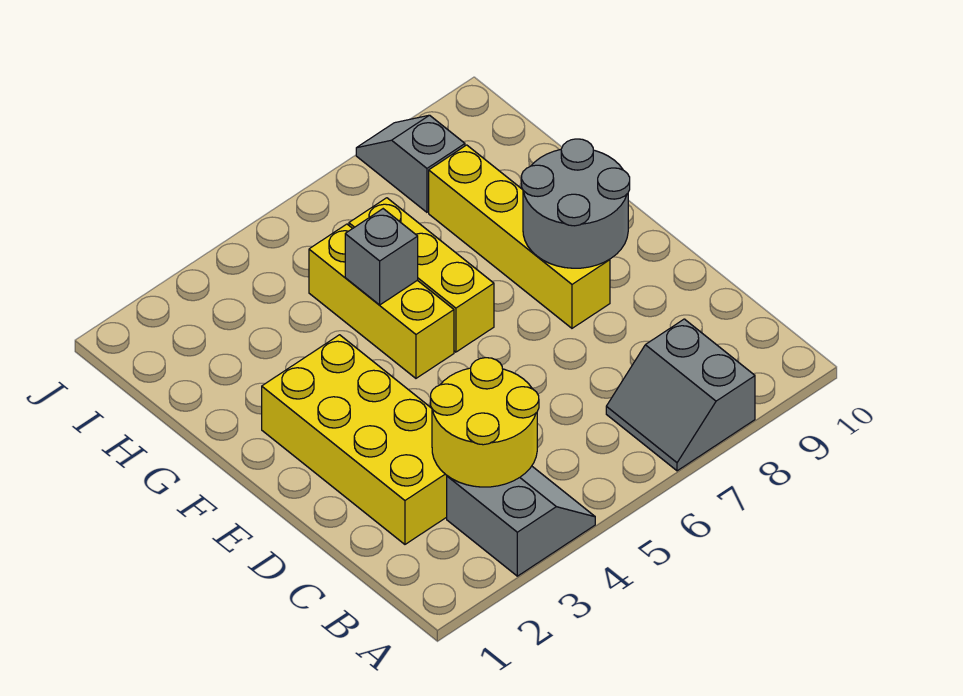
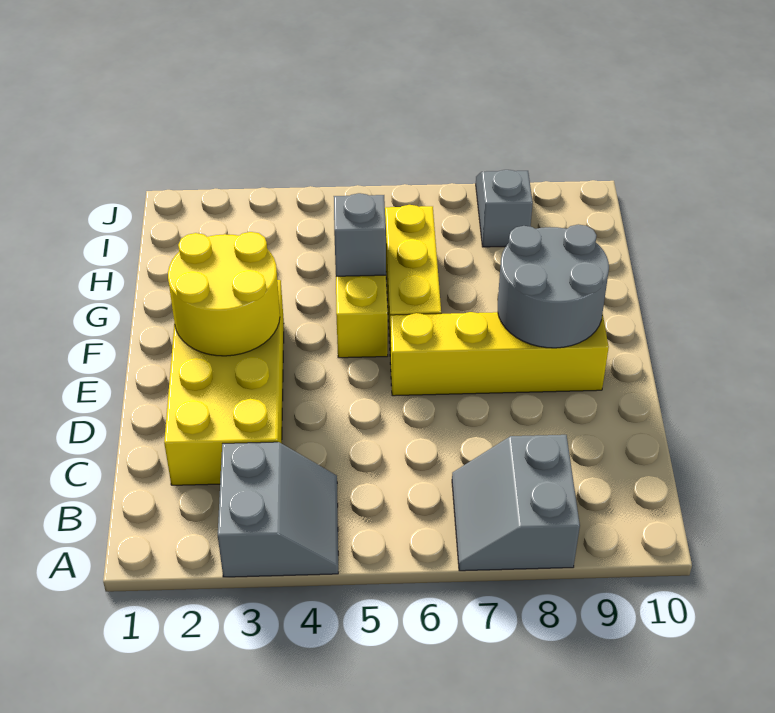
yellow 2x2 round brick [431,358,539,487] -> yellow 2x2 round brick moved to [168,232,280,356]
yellow 1x4 brick [429,145,610,328] -> yellow 1x4 brick turned to [390,312,609,396]

